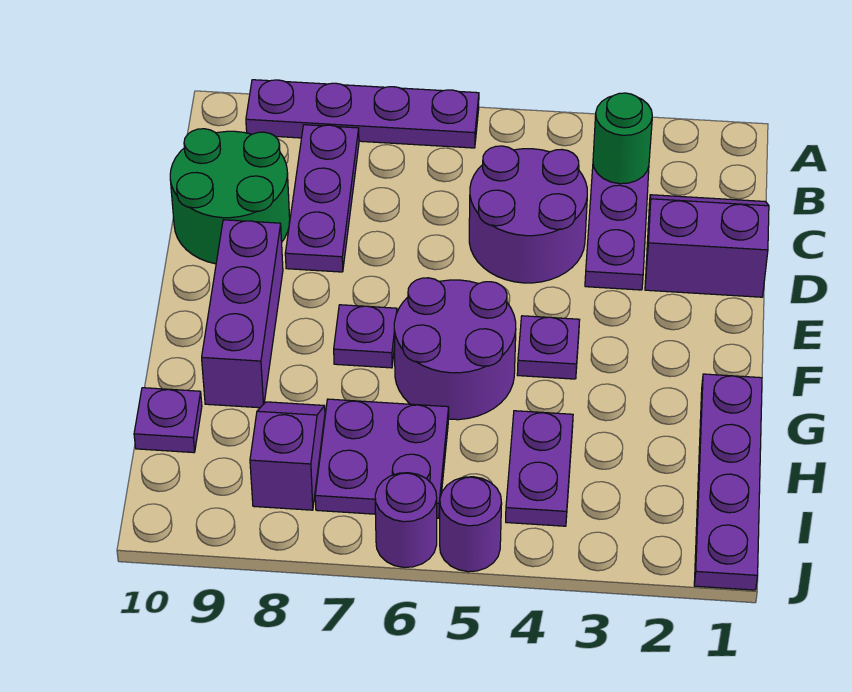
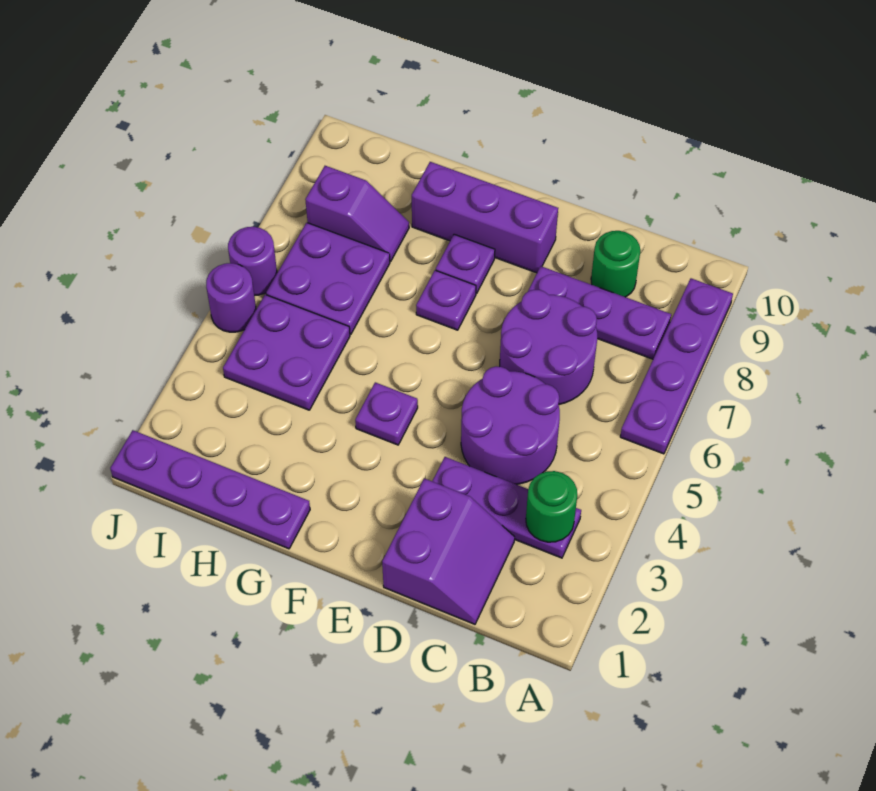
green 2x2 round brick [170,129,290,264] -> green 1x1 round brick [591,231,640,297]
purple 2x2 round brick [394,278,516,420] -> purple 2x2 round brick moved to [500,290,597,405]
purple 1x2 plate [506,411,573,526] -> purple 2x2 plate [223,295,350,410]
purple 1x1 plate [134,388,202,453] -> purple 1x1 plate moved to [436,234,495,293]

